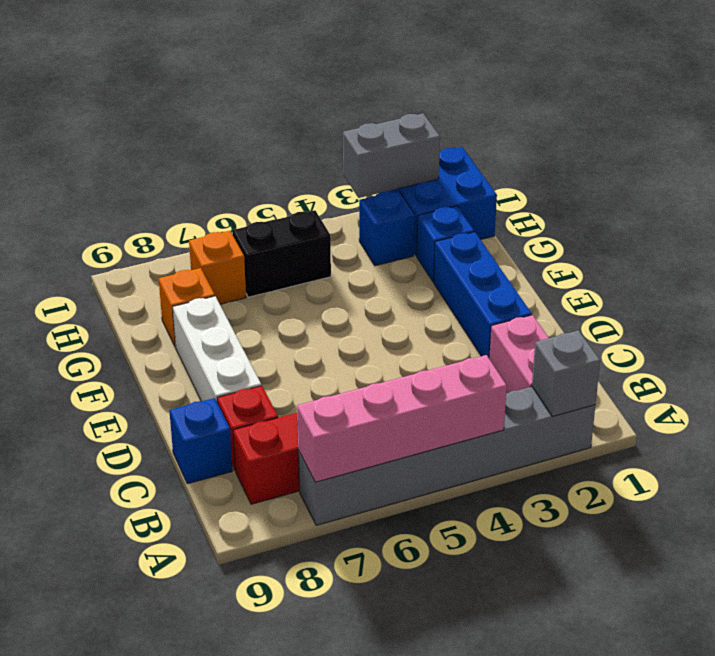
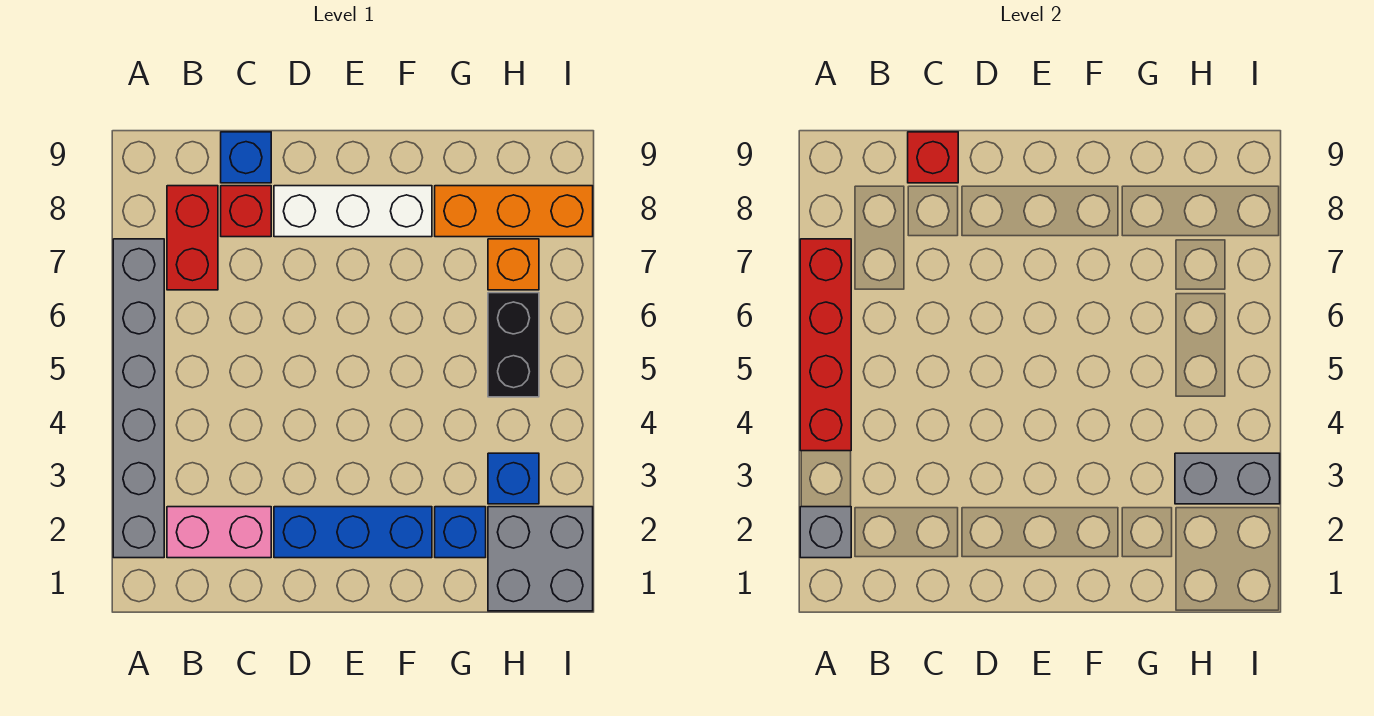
pink 1x4 brick [297,355,507,482] -> red 1x4 brick [800,239,851,451]
none -> red 1x1 brick [908,132,958,183]
orange 1x1 brick [159,268,215,347] -> orange 1x3 brick [435,186,593,237]
blue 2x2 brick [387,147,497,255] -> grey 2x2 brick [488,507,593,611]
grey 1x2 brick [343,113,440,198] -> grey 1x2 brick turned to [1175,453,1280,504]

